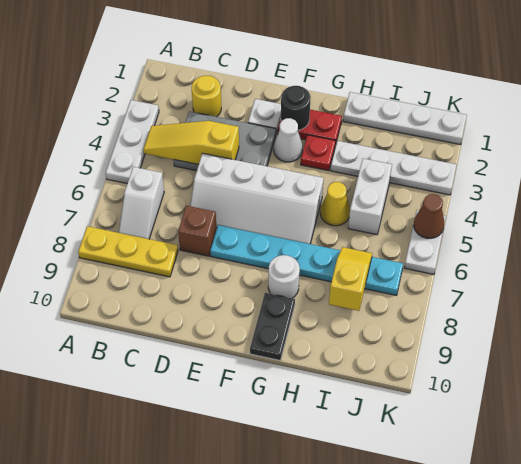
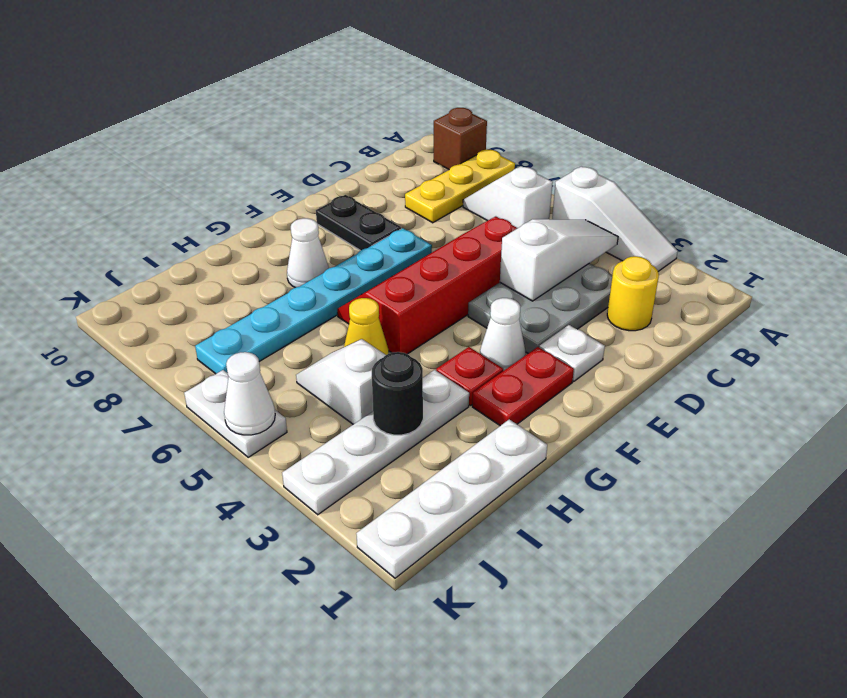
white 1x3 plate [106,100,159,183] -> white 1x3 slope [552,166,678,271]
yellow 1x3 slope [143,121,239,165] -> white 1x3 slope [500,219,618,301]
white 2x4 slope [190,153,324,244] -> red 2x4 slope [337,216,517,354]
brown 1x1 brick [178,206,217,256] -> brown 1x1 brick moved to [434,108,487,169]
black 1x1 round brick [281,86,311,130] -> black 1x1 round brick moved to [372,352,423,435]
white 1x1 round brick [268,255,300,298] -> white 1x1 cone [287,218,329,288]
black 1x2 plate [250,293,295,360] -> black 1x2 plate moved to [316,195,401,251]
white 1x2 brick [348,158,392,235] -> white 1x2 slope [296,339,386,424]
yellow 1x2 slope [329,247,372,311] -> none
brown 1x1 cone [414,194,444,238] -> white 1x1 cone [224,352,275,435]

